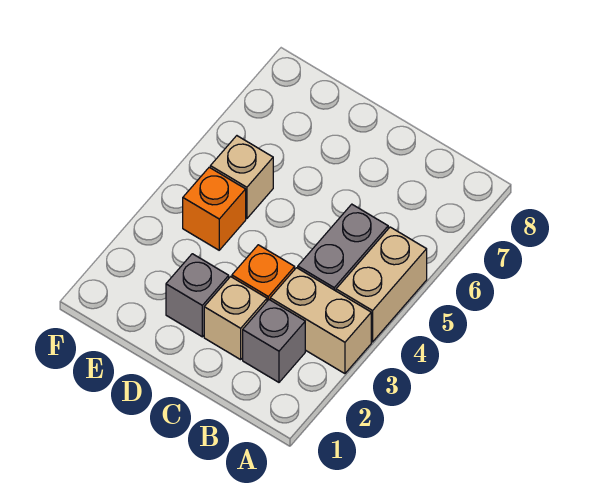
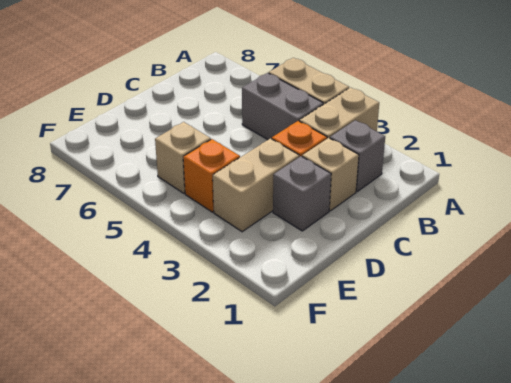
none -> tan 1x2 brick [213,138,299,232]

